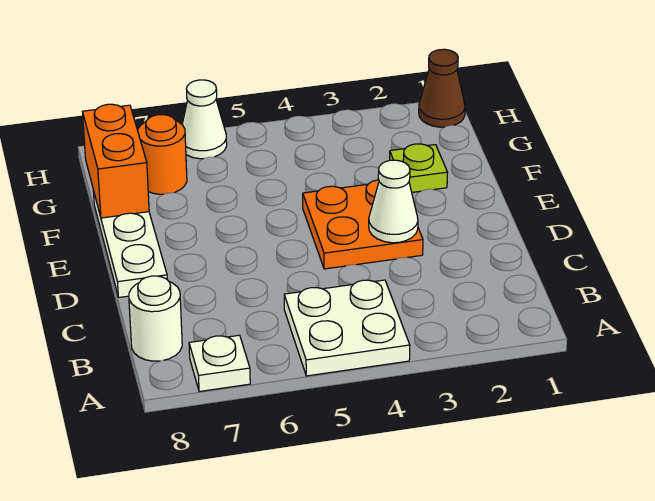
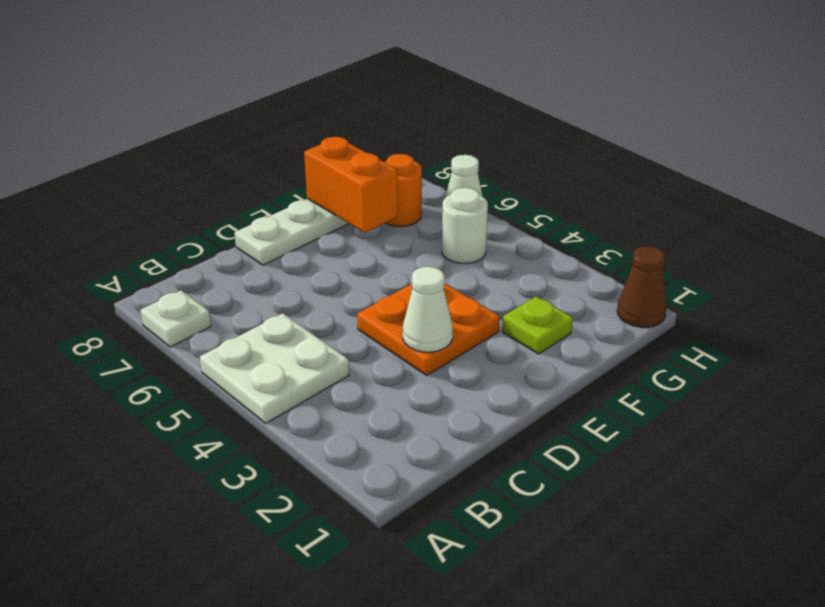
white 1x1 round brick [129,276,182,361] -> white 1x1 round brick moved to [442,188,488,263]
orange 1x2 brick [83,104,149,218] -> orange 1x2 brick turned to [304,137,398,233]

